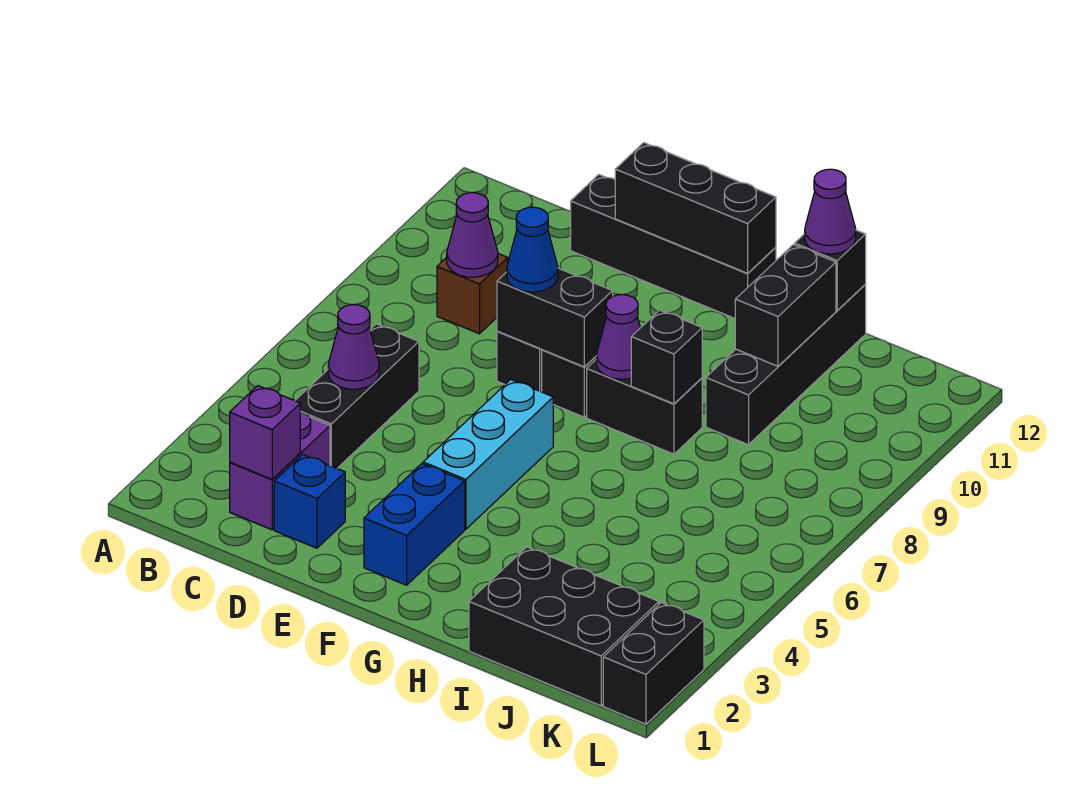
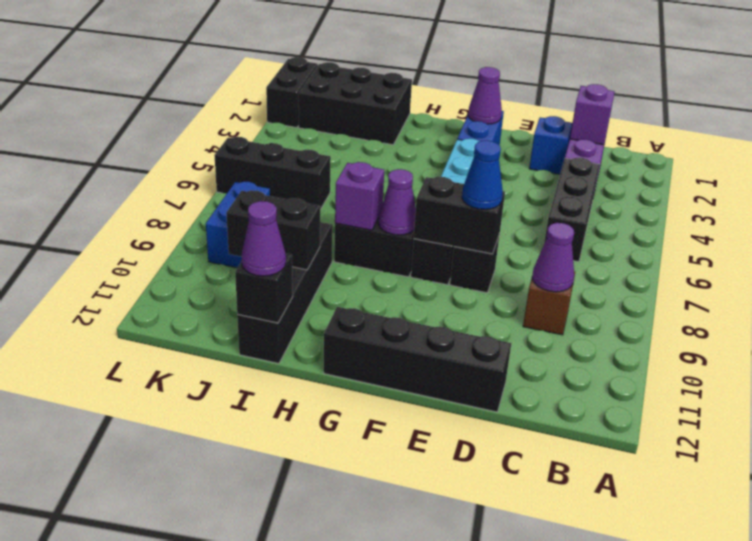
purple 1x1 cone [328,305,379,389] -> purple 1x1 cone moved to [468,67,502,124]
black 1x3 brick [615,143,776,273] -> black 1x3 brick moved to [214,137,331,209]
black 1x1 brick [631,310,702,404] -> purple 1x1 brick [335,162,384,230]
black 1x2 brick [735,245,836,366] -> black 1x2 brick turned to [226,190,320,270]
none -> blue 1x2 brick [206,182,270,268]

